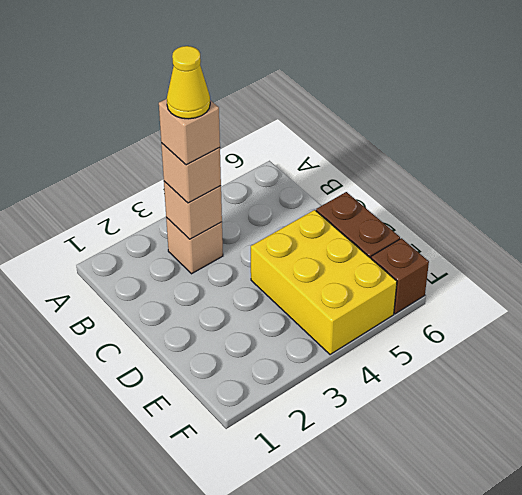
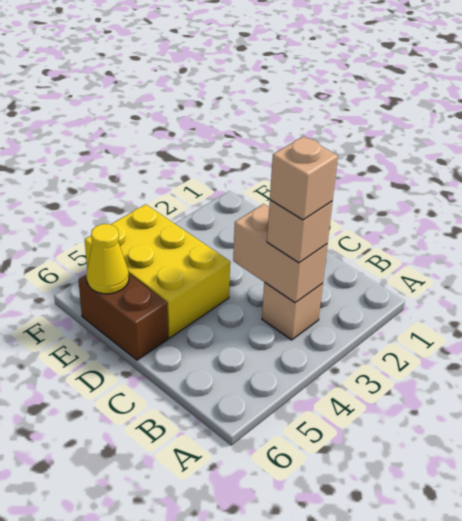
tan 1x1 brick [164,181,222,239] -> tan 1x2 brick [233,204,328,303]
yellow 1x1 cone [167,46,210,119] -> yellow 1x1 cone moved to [87,224,129,294]
brown 1x1 brick [371,238,429,314] -> none

